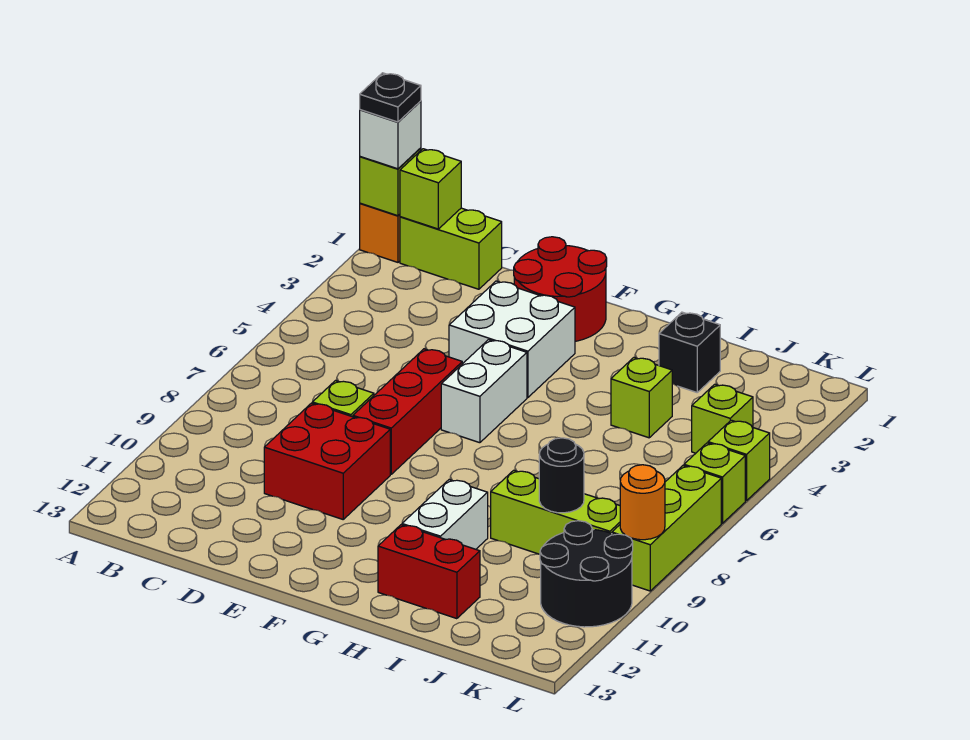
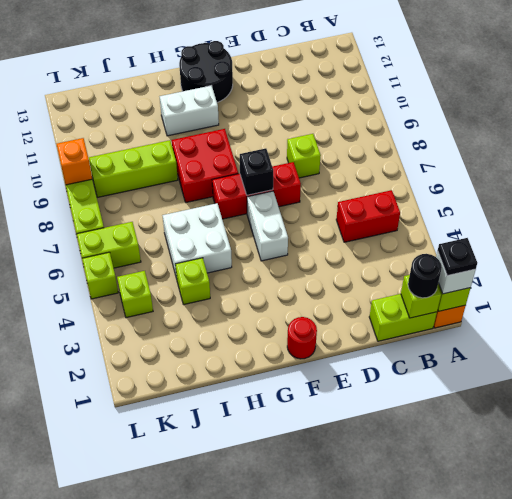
red 2x2 brick [264,403,390,519] -> red 2x2 brick moved to [172,129,238,202]
red 2x2 round brick [514,237,607,341] -> red 1x1 round brick [287,317,317,359]
white 2x2 brick [449,281,575,397] -> white 2x2 brick moved to [162,203,232,279]
red 1x3 brick [353,349,462,474] -> red 1x3 brick turned to [212,162,301,219]
white 1x2 brick [402,480,488,549] -> white 1x2 brick turned to [160,86,219,136]
red 1x2 brick [378,525,480,619] -> red 1x2 brick moved to [336,190,400,242]
black 1x1 brick [659,312,720,392] -> black 1x1 brick moved to [240,148,273,195]
black 1x1 round brick [539,438,584,513] -> black 1x1 round brick moved to [408,254,442,298]
black 2x2 round brick [540,521,633,627] -> black 2x2 round brick moved to [179,41,233,102]
lime 1x1 brick [684,443,745,523] -> lime 1x2 brick [77,222,141,268]
orange 1x1 round brick [620,465,665,540] -> orange 1x1 brick [57,138,92,185]

